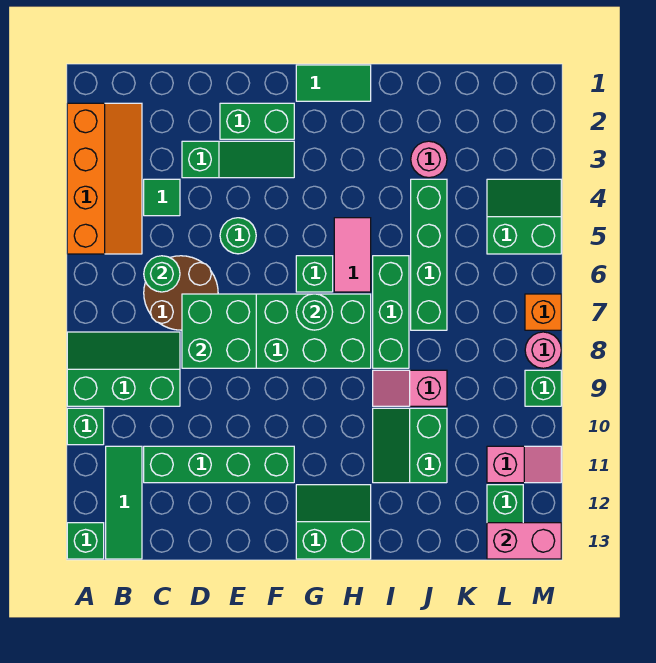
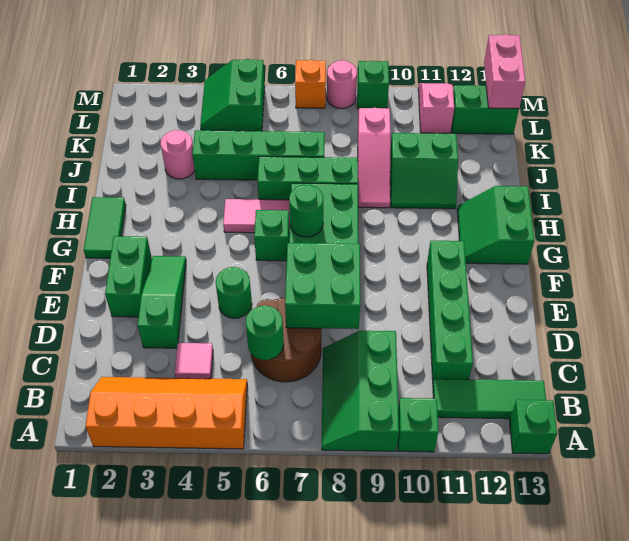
green 1x1 tile [144,179,180,216] -> pink 1x1 tile [175,343,213,379]
pink 1x2 slope [373,370,447,406] -> pink 1x3 slope [358,108,390,208]

